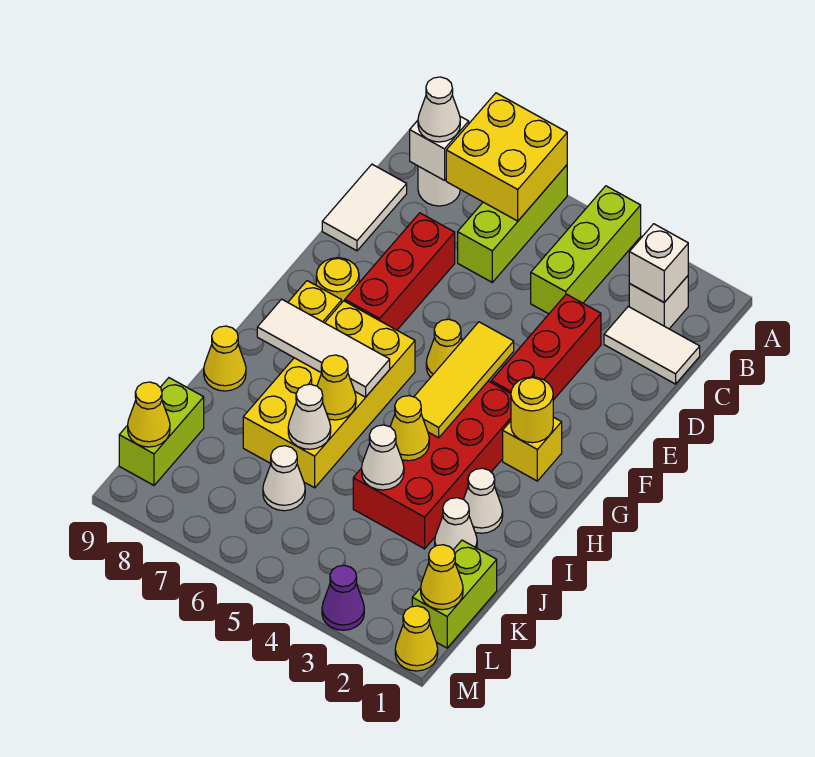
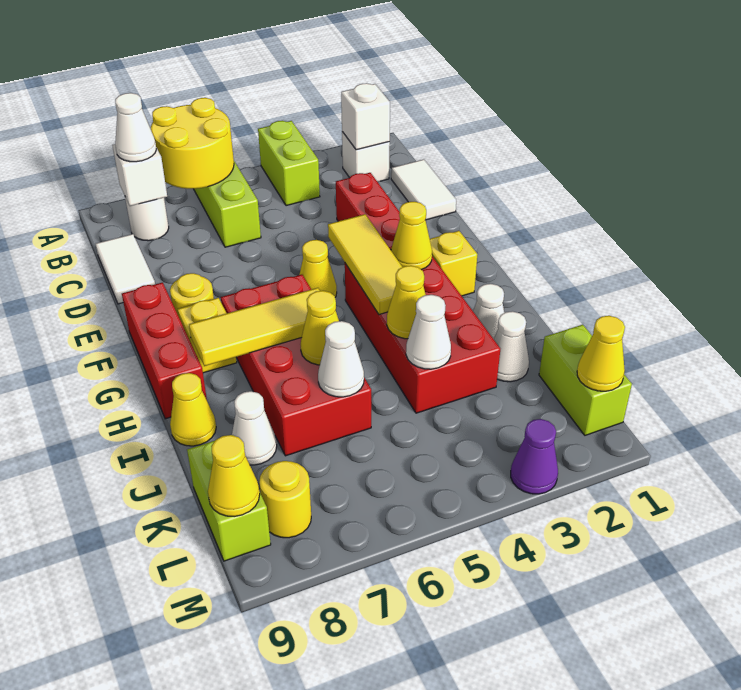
lime 1x3 brick [531,186,641,314] -> lime 1x2 brick [258,121,320,206]
yellow 2x2 brick [446,93,567,221] -> yellow 2x2 round brick [151,98,234,189]
white 1x2 tile [604,306,700,384] -> white 1x2 tile turned to [391,159,456,220]
red 1x3 brick [345,213,455,330] -> red 1x3 brick moved to [122,283,207,419]
yellow 1x1 round brick [511,377,553,443] -> yellow 1x1 round brick moved to [259,461,311,538]
yellow 2x4 brick [243,301,415,488] -> red 2x4 brick [221,275,371,456]
white 1x3 tile [257,299,390,397] -> yellow 1x3 tile [189,288,320,366]
white 1x1 cone [263,446,305,511] -> white 1x1 cone moved to [232,391,277,465]
yellow 1x1 cone [395,606,438,671] -> yellow 1x1 cone moved to [391,202,432,270]

